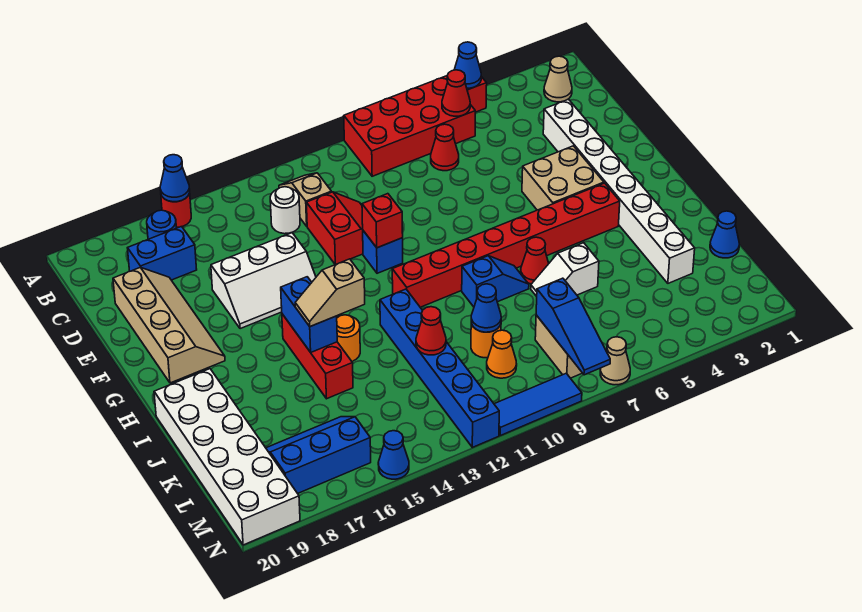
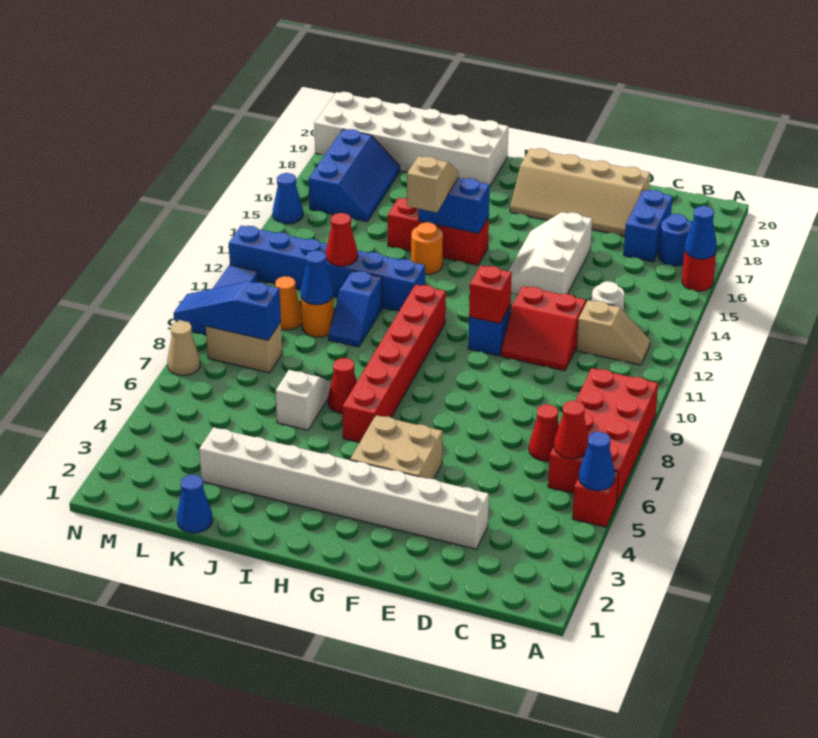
tan 1x1 cone [544,56,572,102] -> none
red 1x8 brick [392,183,620,307] -> red 1x6 brick [342,284,446,443]
blue 1x2 slope [462,256,529,307] -> blue 1x2 slope moved to [329,271,382,347]

